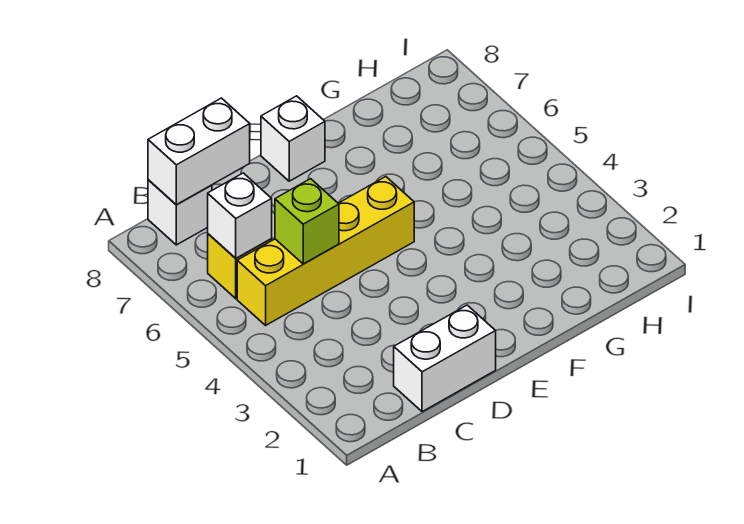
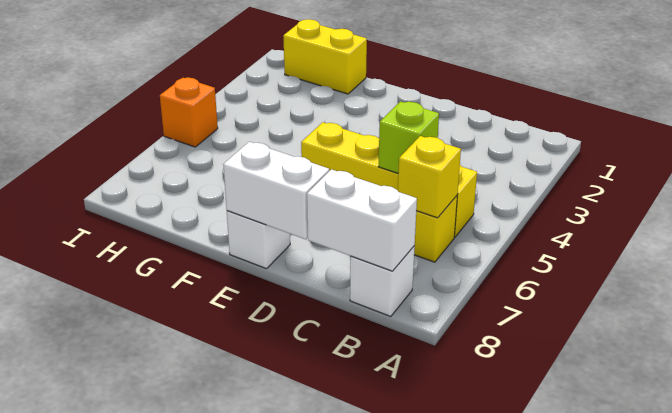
white 1x1 brick [208,173,272,258] -> yellow 1x1 brick [398,136,461,218]
white 1x2 brick [394,305,496,412] -> white 1x2 brick moved to [223,142,329,239]
none -> yellow 1x2 brick [283,19,367,94]
none -> orange 1x1 brick [160,78,218,147]

